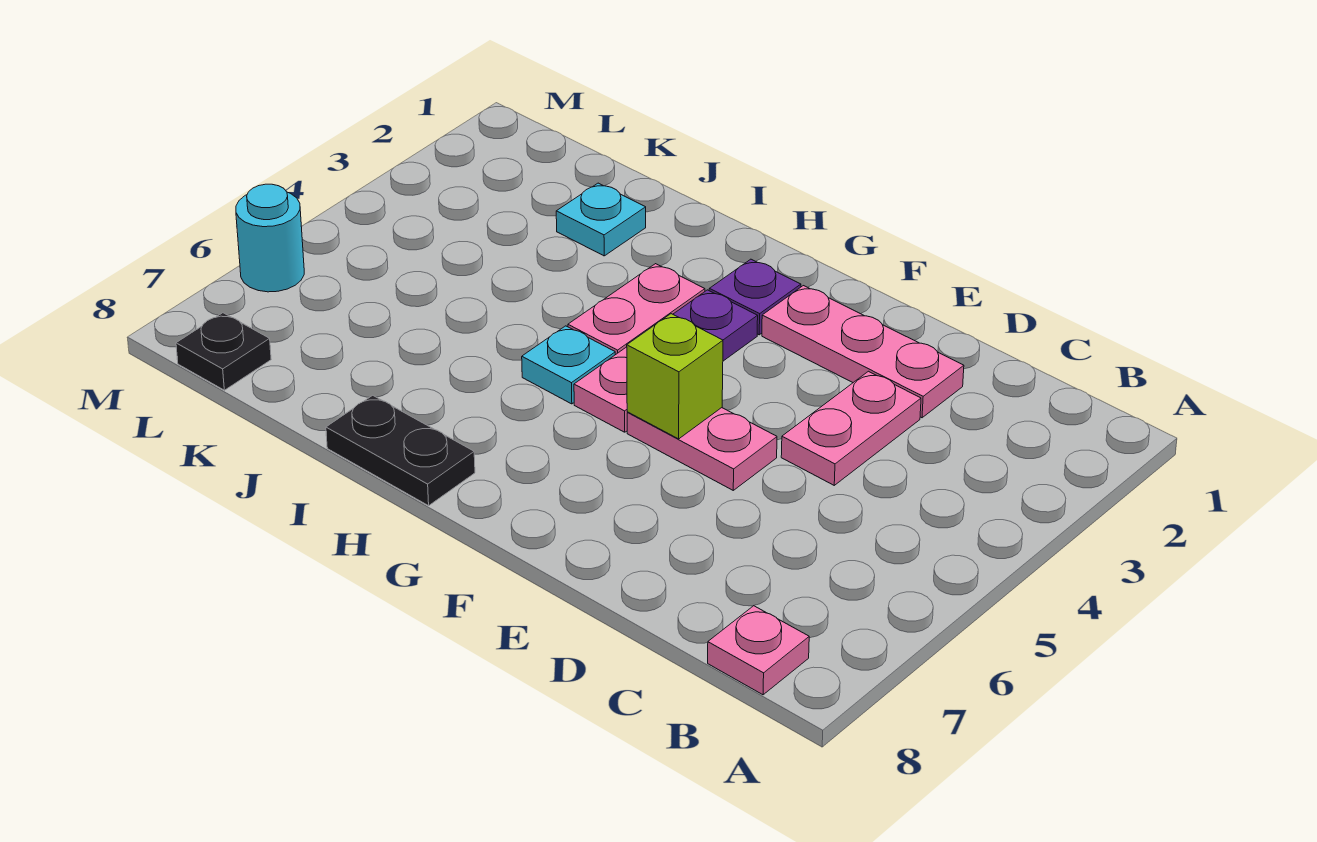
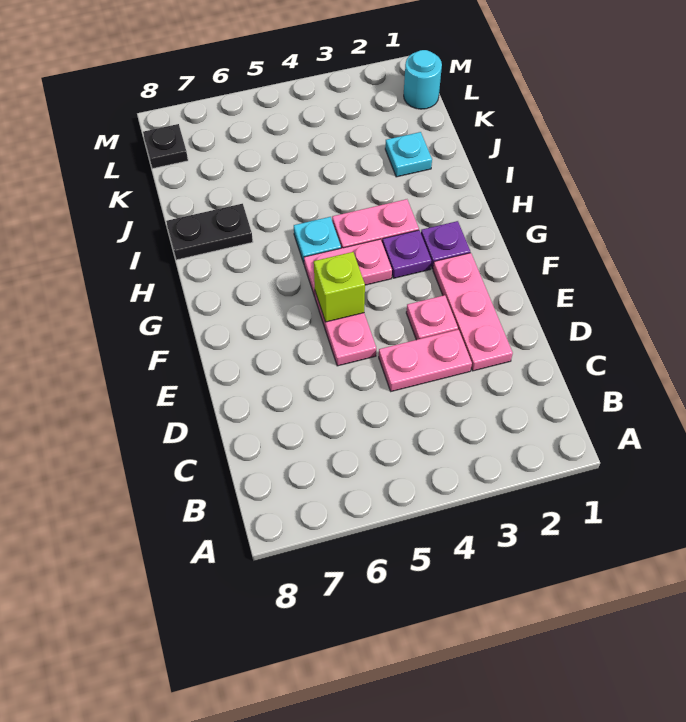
pink 1x1 plate [708,606,809,695] -> pink 1x1 plate moved to [406,295,458,340]
black 1x2 plate [326,395,475,506] -> black 1x2 plate turned to [166,204,253,260]
cyan 1x1 round brick [236,184,304,292] -> cyan 1x1 round brick moved to [404,50,442,109]

